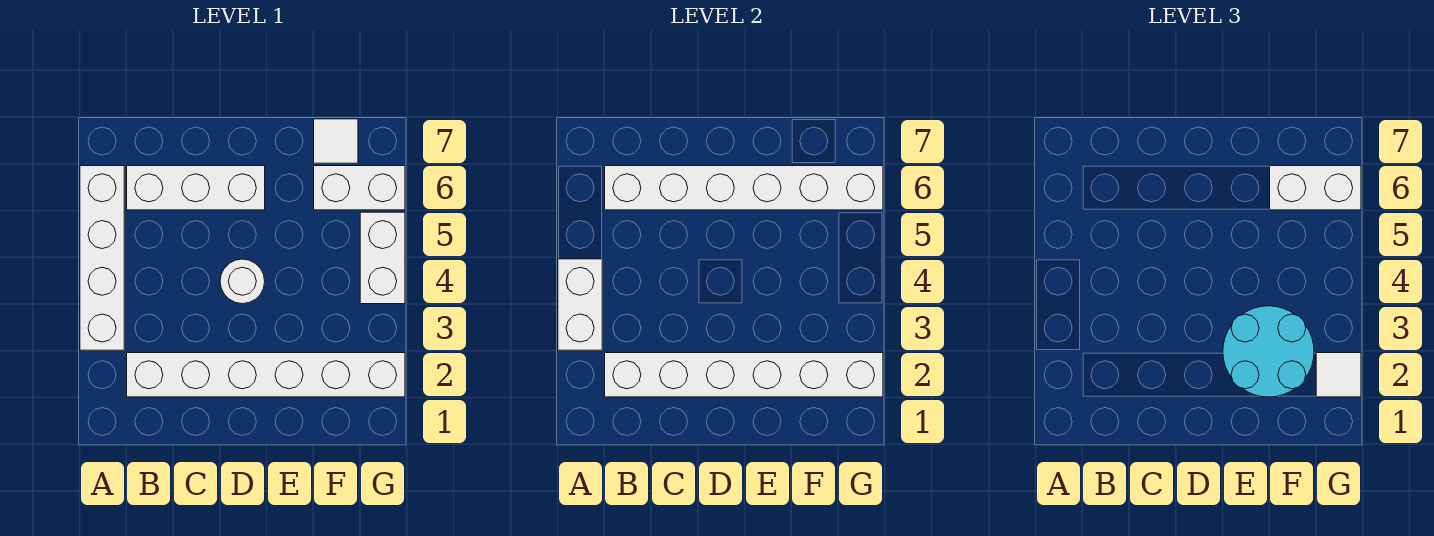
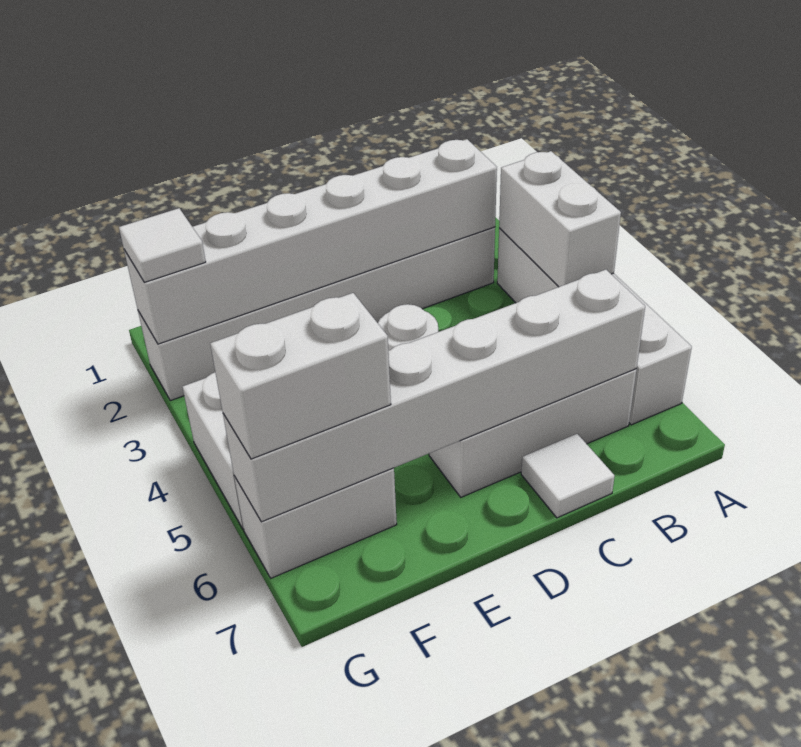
cyan 2x2 round brick [1223,306,1314,397] -> none
white 1x1 tile [314,119,358,163] -> white 1x1 tile moved to [521,434,614,518]

